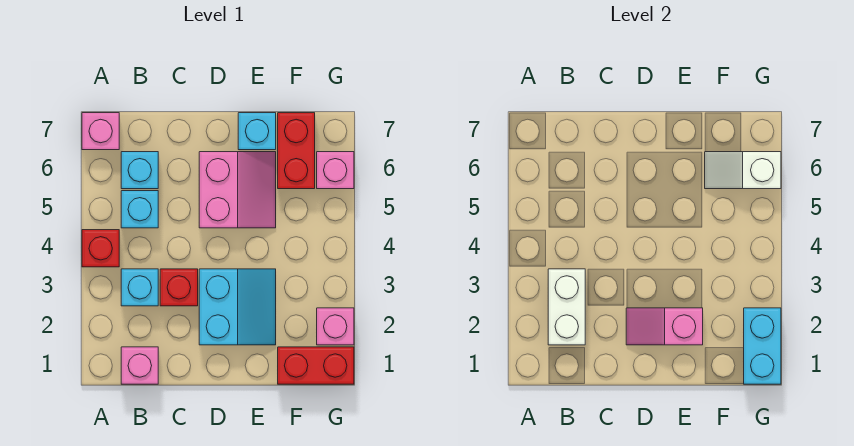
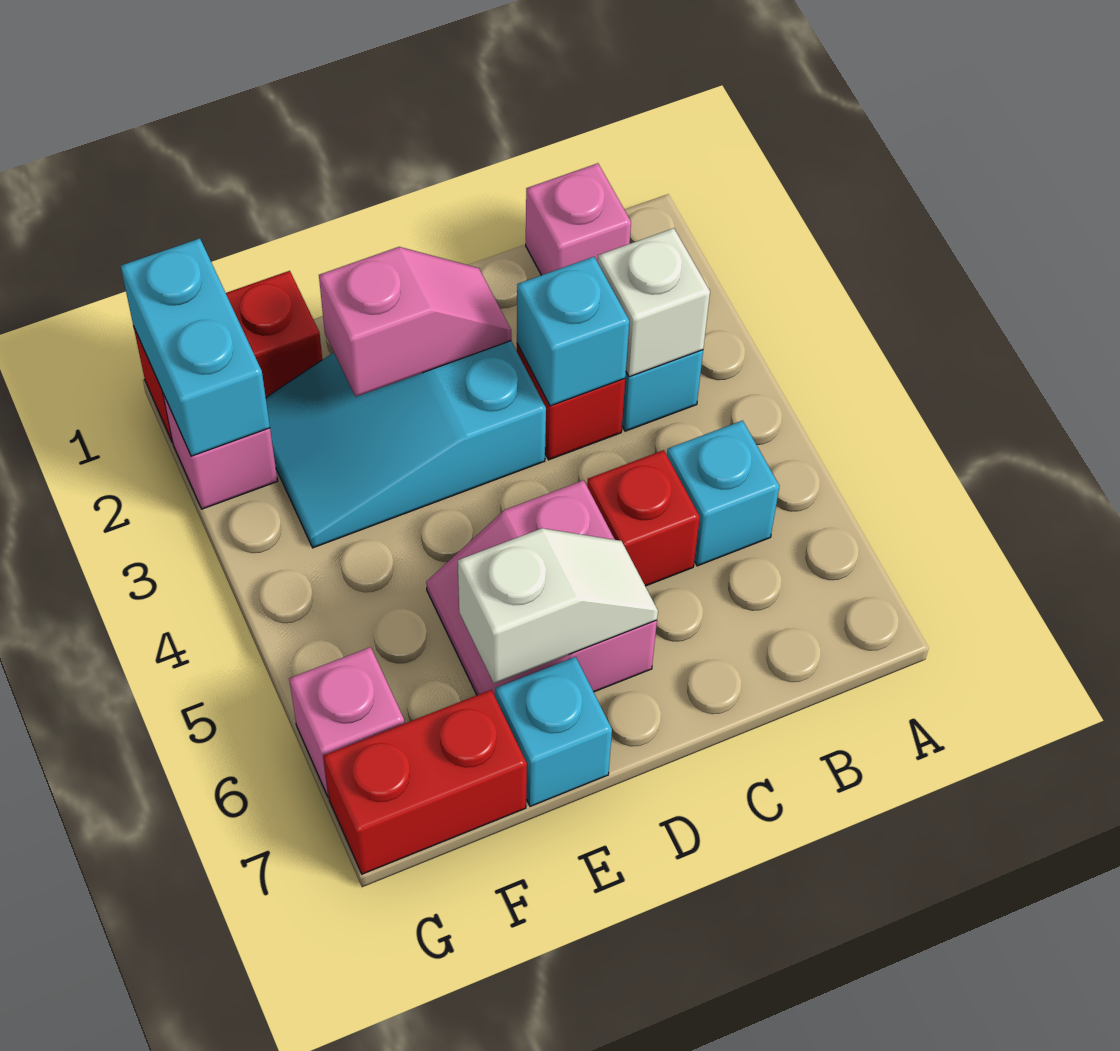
red 1x1 brick [82,230,119,267] -> red 1x1 brick moved to [587,450,700,586]
pink 1x1 brick [82,113,119,150] -> none
white 1x2 brick [548,269,585,345] -> white 1x1 brick [598,228,710,377]
cyan 1x1 brick [121,152,158,189] -> cyan 1x1 brick moved to [517,257,629,406]
cyan 2x2 slope [199,269,276,345] -> cyan 2x3 slope [266,341,546,548]
red 1x2 brick [278,113,315,189] -> red 1x2 brick turned to [323,690,527,874]
white 1x2 slope [705,152,781,189] -> white 1x2 slope moved to [458,528,658,684]

